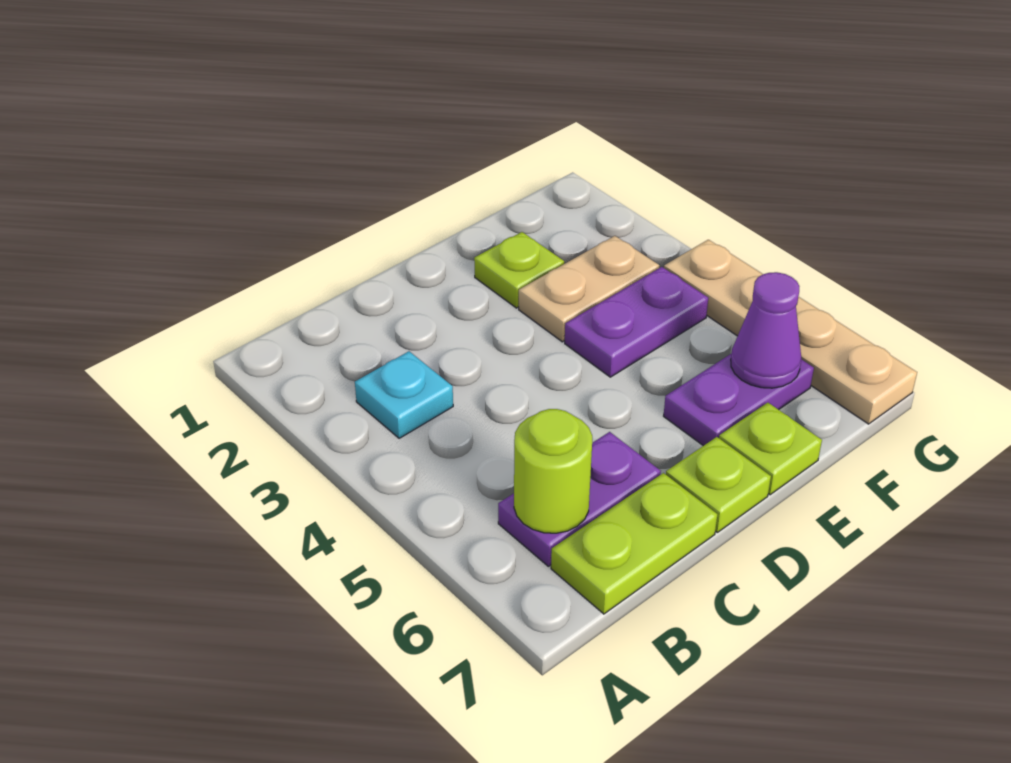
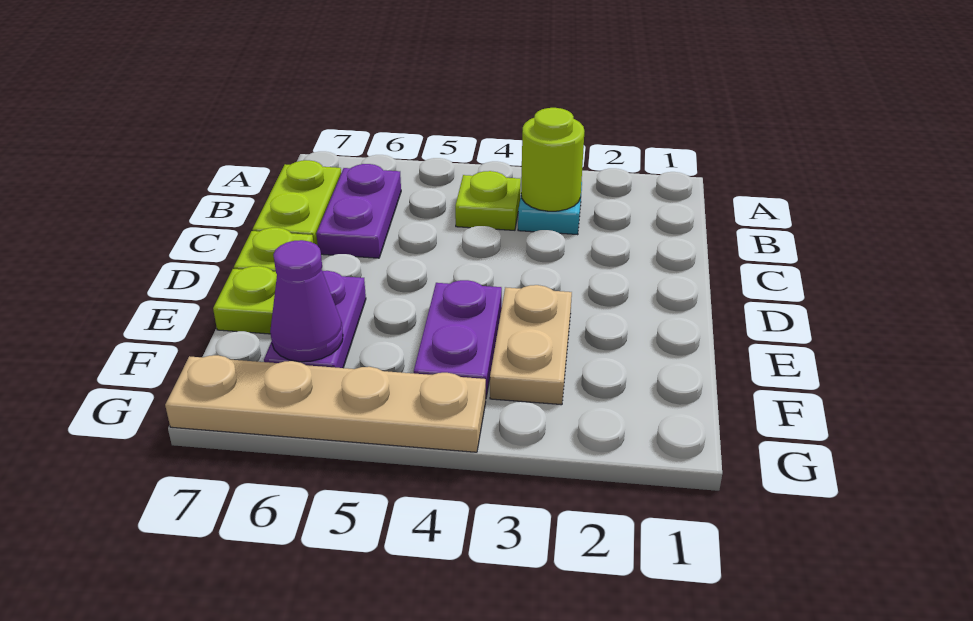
lime 1x1 round brick [514,409,592,533] -> lime 1x1 round brick moved to [521,108,584,211]
lime 1x1 plate [474,232,564,308] -> lime 1x1 plate moved to [455,171,521,230]

